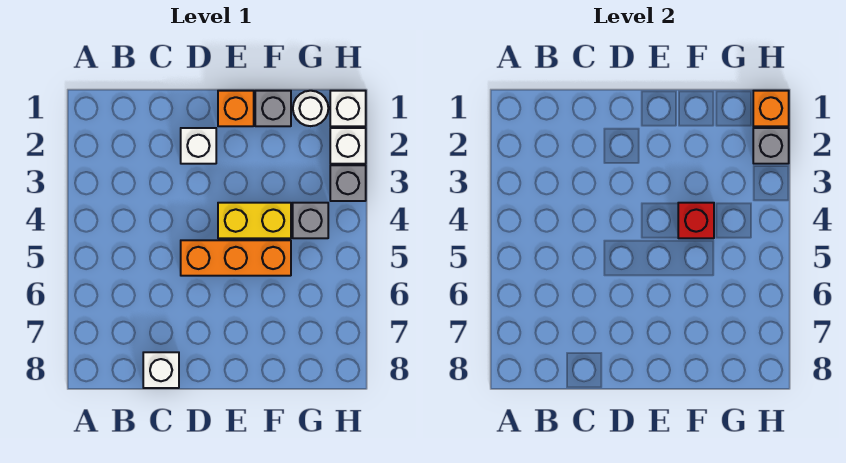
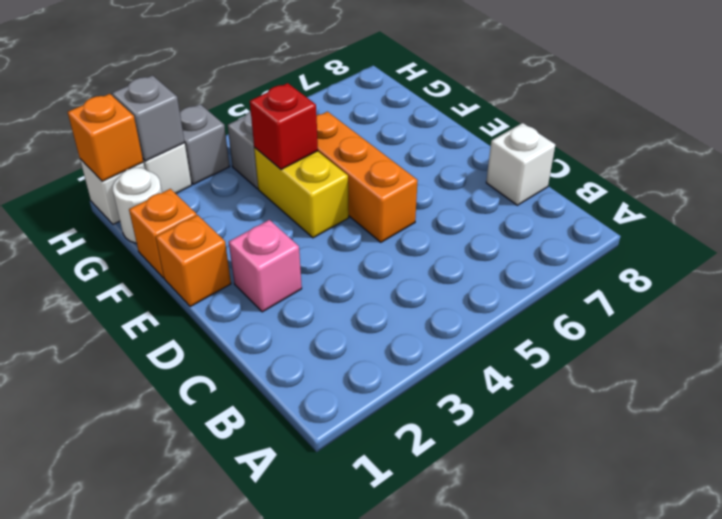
white 1x1 brick [181,128,216,164] -> pink 1x1 brick [229,220,302,312]
grey 1x1 brick [255,91,291,126] -> orange 1x1 brick [129,189,197,278]

